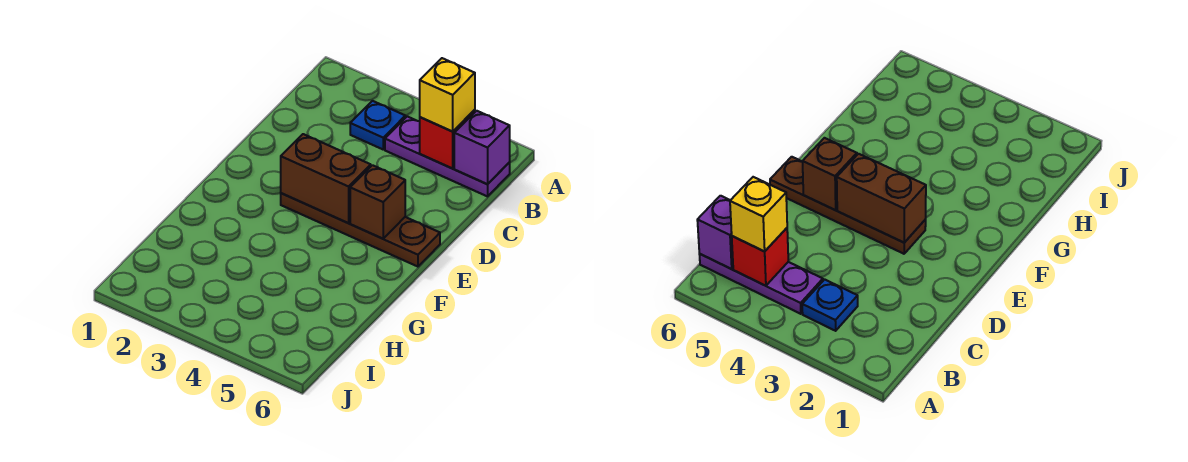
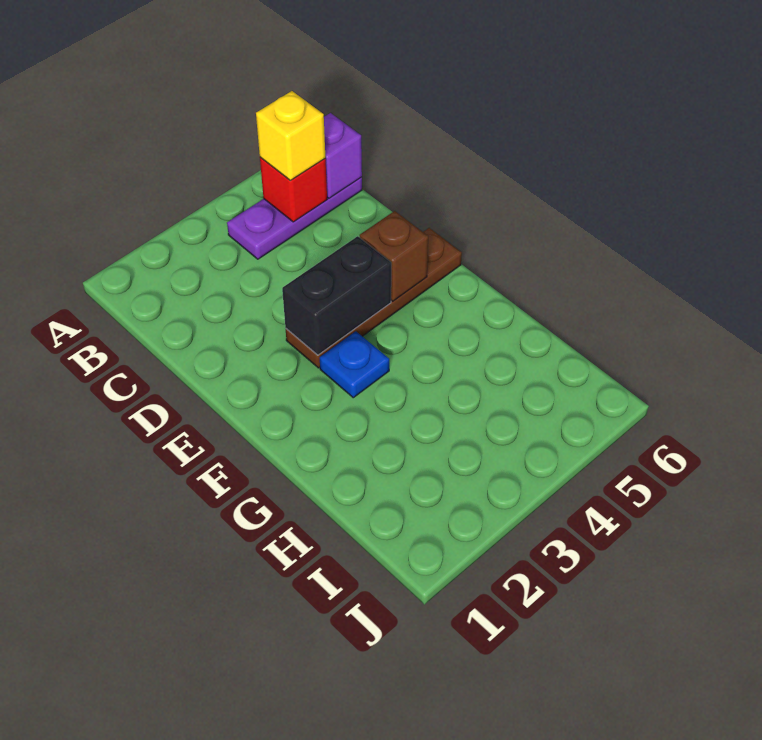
blue 1x1 plate [350,101,405,149] -> blue 1x1 plate moved to [320,331,389,398]
brown 1x2 brick [281,134,371,223] -> black 1x2 brick [282,236,391,355]

